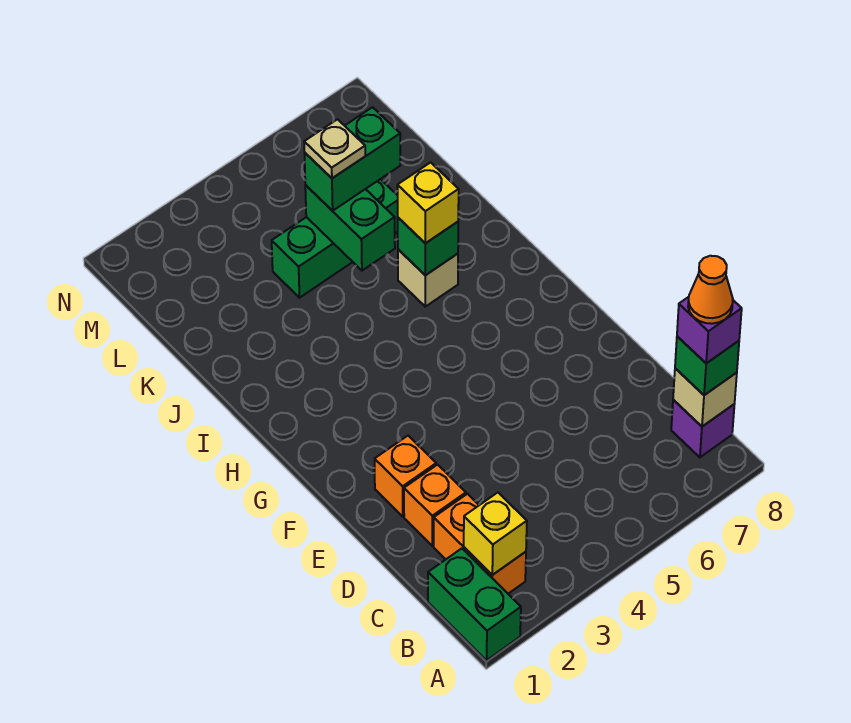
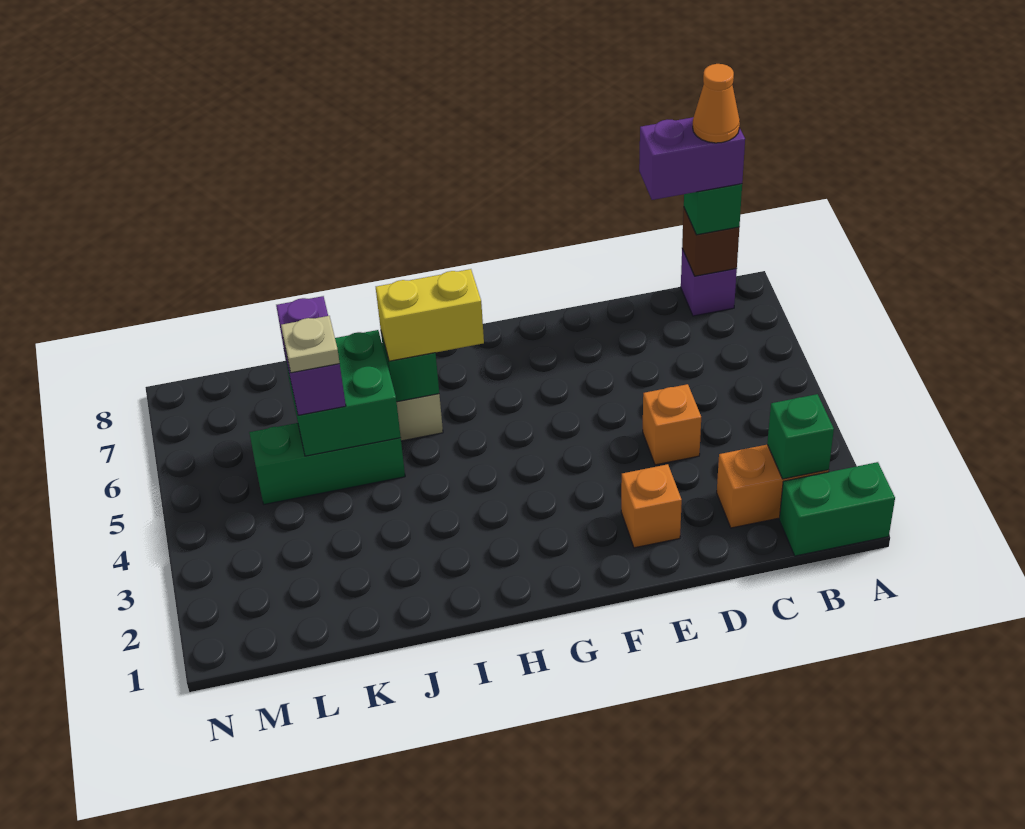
yellow 1x1 brick [464,493,527,575] -> green 1x1 brick [767,394,834,479]
tan 1x1 brick [673,368,737,426] -> brown 1x1 brick [682,208,739,276]
purple 1x1 brick [677,297,742,363] -> purple 1x2 brick [639,117,745,200]
orange 1x1 brick [404,465,466,546] -> orange 1x1 brick moved to [643,384,701,465]
yellow 1x1 brick [397,162,459,243] -> yellow 1x2 brick [376,269,484,361]
green 1x2 brick [305,185,395,271] -> green 2x2 brick [285,330,401,456]
green 1x3 brick [272,179,398,298] -> green 1x3 brick turned to [249,423,405,504]
green 1x2 brick [304,107,400,211] -> purple 1x2 brick [276,296,346,415]

